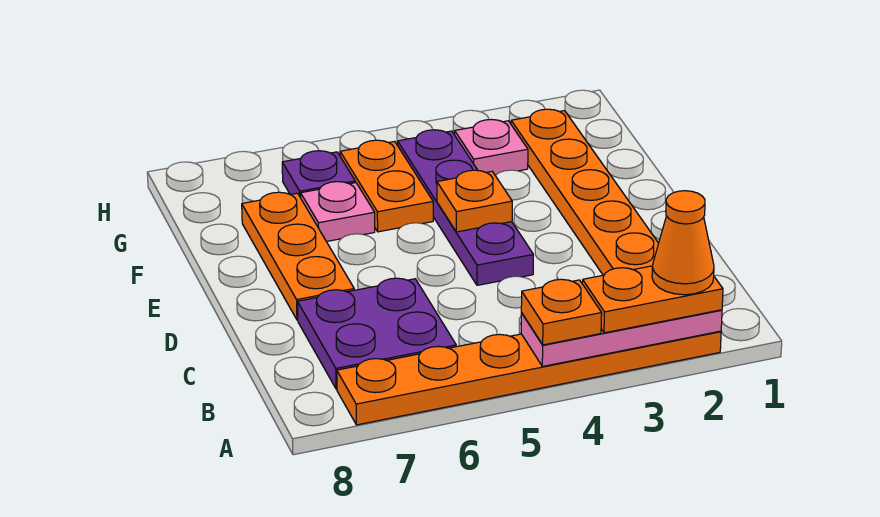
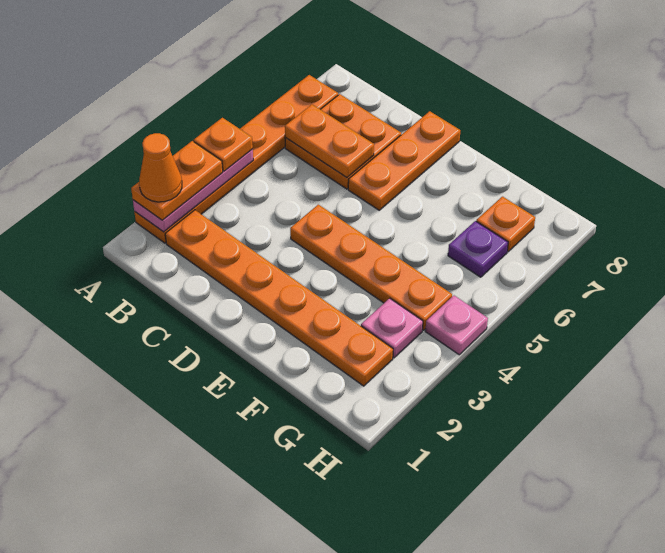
purple 2x2 plate [297,278,456,389] -> orange 2x2 plate [285,94,401,189]
purple 1x4 plate [398,130,533,285] -> orange 1x4 plate [290,205,452,330]
orange 1x3 plate [242,192,354,320] -> orange 1x3 plate turned to [348,111,460,210]
orange 1x1 plate [437,170,512,232] -> orange 1x1 plate moved to [476,197,535,252]
orange 1x2 plate [340,140,433,232] -> orange 1x2 plate moved to [285,105,374,178]
pink 1x1 plate [301,182,375,242] -> pink 1x1 plate moved to [425,296,488,355]

